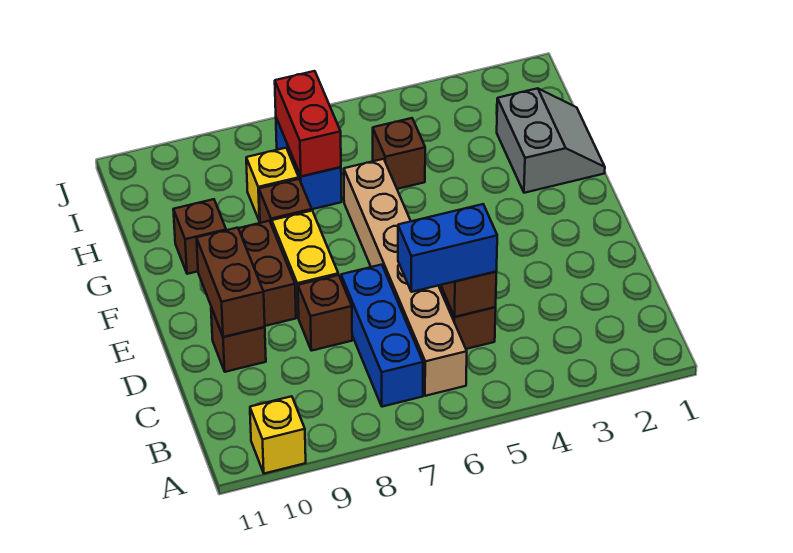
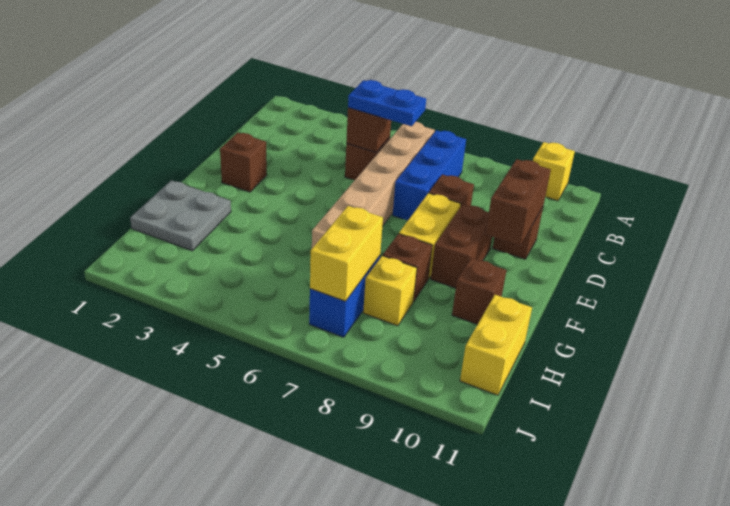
blue 1x2 brick [398,204,497,292] -> blue 1x2 plate [348,80,426,126]
grey 2x2 slope [497,88,605,193] -> grey 2x2 plate [130,180,231,251]
brown 1x1 brick [373,118,425,189] -> brown 1x1 brick moved to [220,133,267,192]
red 1x2 brick [275,71,341,176] -> yellow 1x2 brick [310,206,383,301]
none -> yellow 1x2 brick [460,295,532,395]

